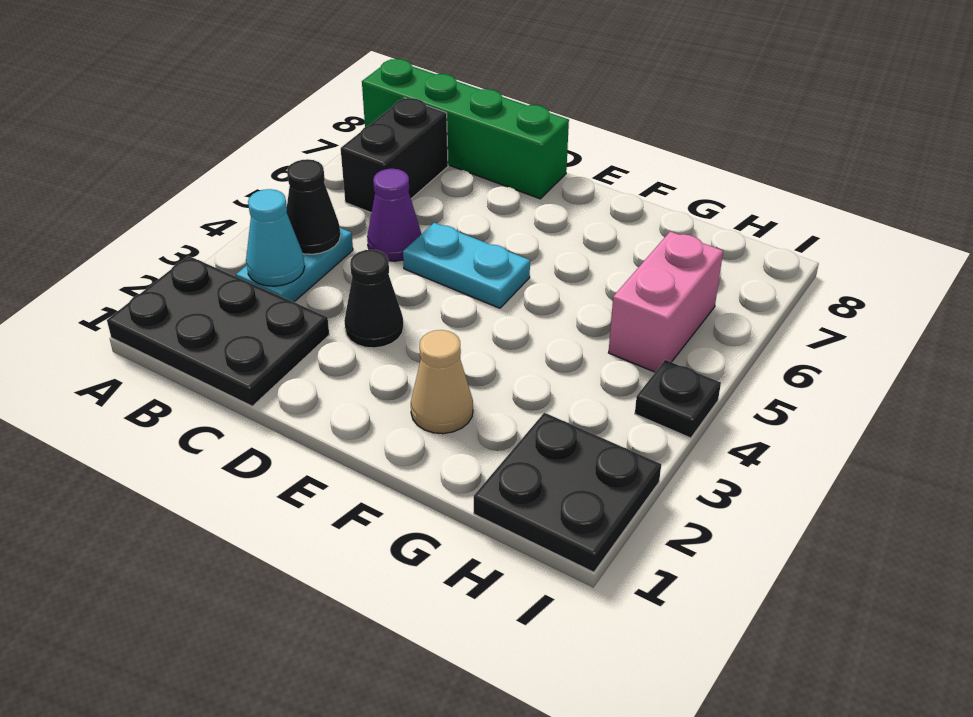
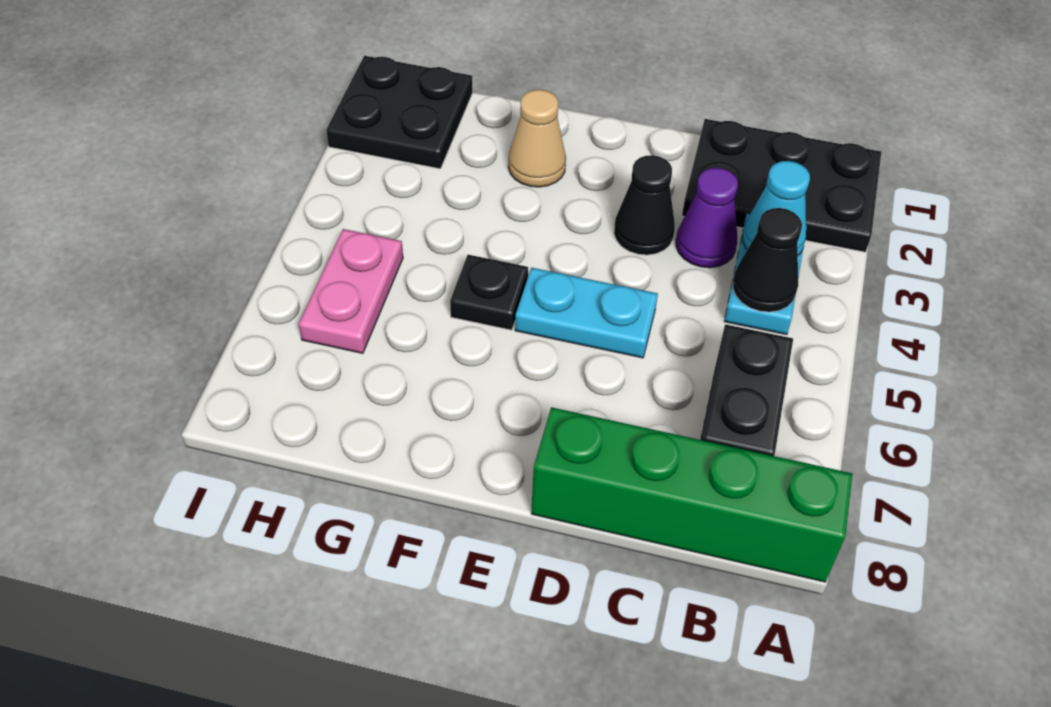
purple 1x1 cone [367,169,421,261] -> purple 1x1 cone moved to [676,168,738,268]
pink 1x2 brick [609,231,723,372] -> pink 1x2 plate [299,229,403,353]
black 1x1 plate [635,360,721,438] -> black 1x1 plate moved to [450,255,528,330]

